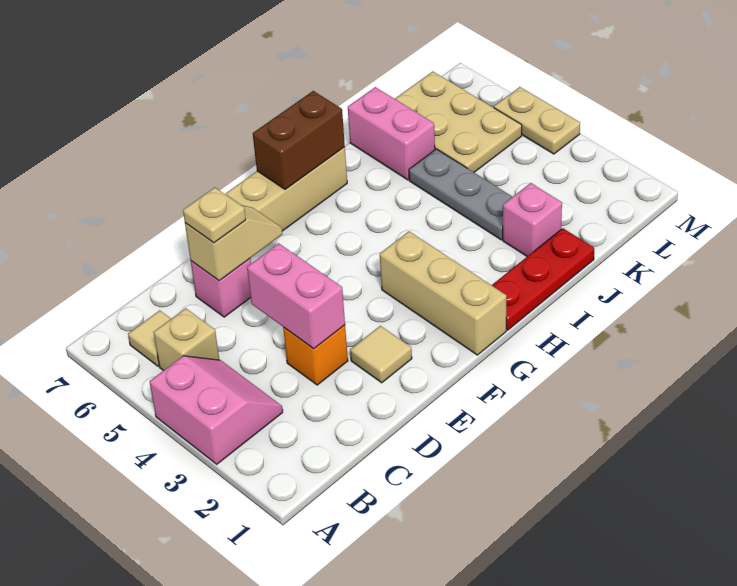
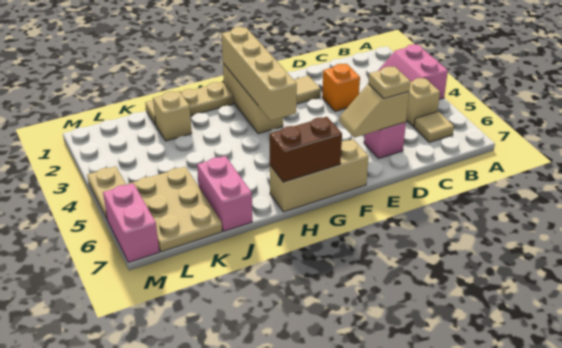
pink 1x2 brick [247,243,345,349] -> pink 1x2 brick moved to [103,183,159,262]
none -> tan 1x4 brick [221,27,297,121]
red 1x3 plate [492,228,594,330] -> tan 1x3 plate [145,82,233,125]
pink 1x1 brick [503,183,562,256] -> tan 1x1 brick [153,91,192,141]
grey 1x3 plate [409,149,512,240] -> none

